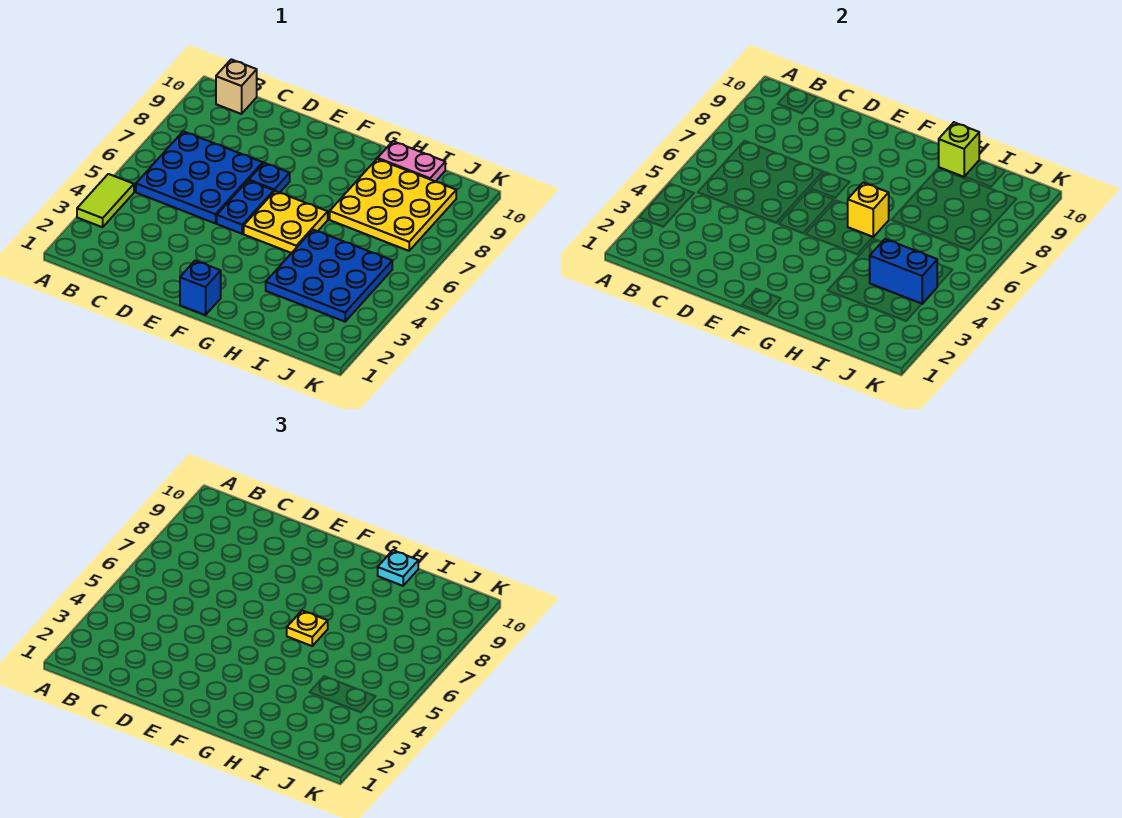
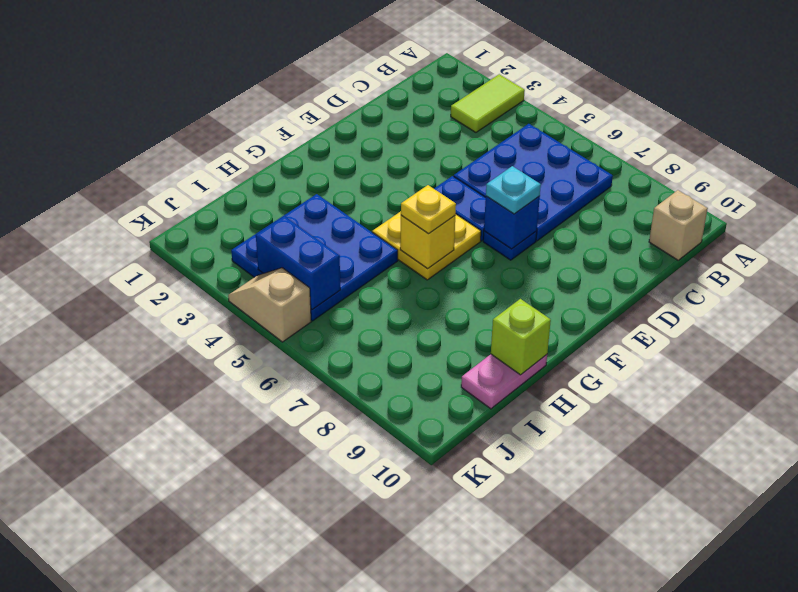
lime 1x2 tile [77,174,134,227] -> lime 1x2 tile turned to [451,74,525,132]
blue 1x1 brick [180,261,221,315] -> blue 1x1 brick moved to [484,196,540,249]
yellow 3x3 plate [330,159,456,251] -> none
cyan 1x1 plate [378,550,418,586] -> cyan 1x1 plate moved to [486,166,541,214]
blue 1x2 brick [870,239,937,304] -> blue 1x2 brick turned to [256,216,340,310]
none -> tan 1x2 slope [228,268,311,342]

